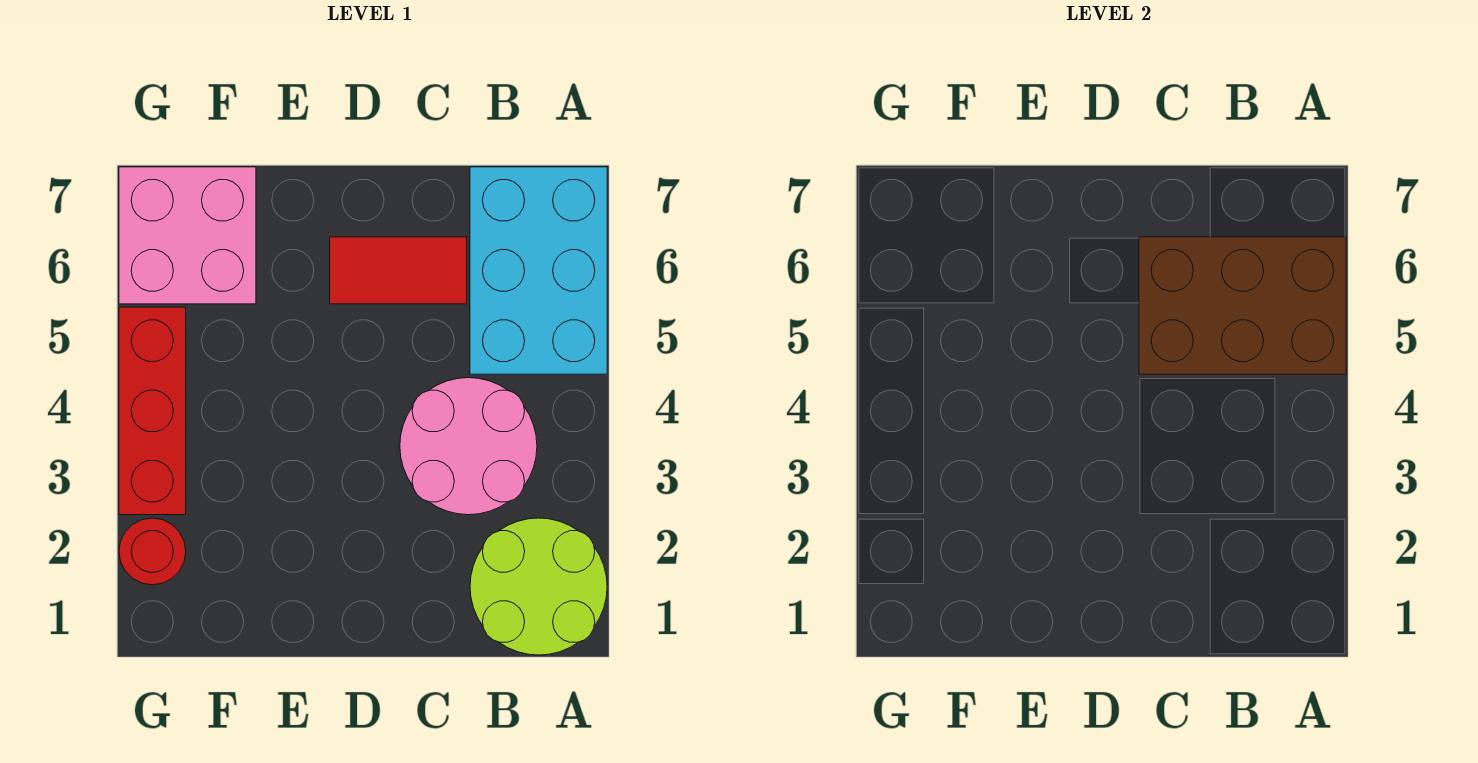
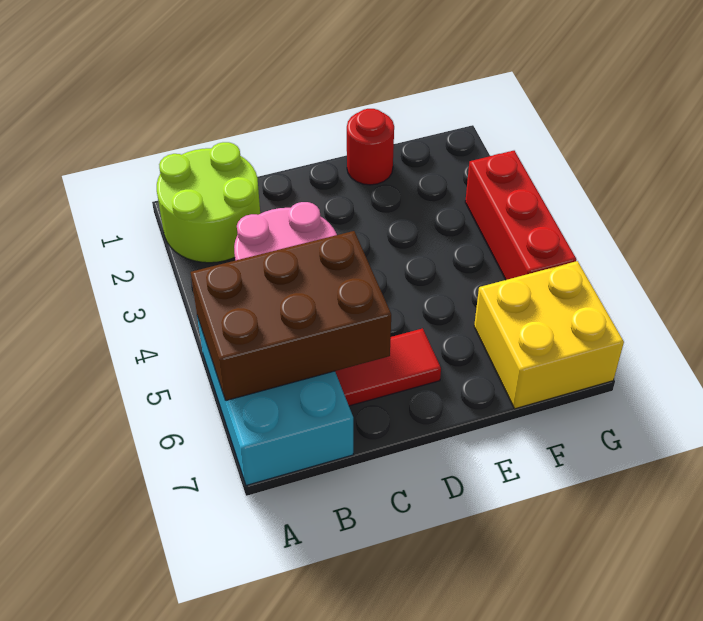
pink 2x2 brick [119,167,256,304] -> yellow 2x2 brick [474,261,624,409]
red 1x1 round brick [119,518,186,585] -> red 1x1 round brick moved to [347,109,394,185]

